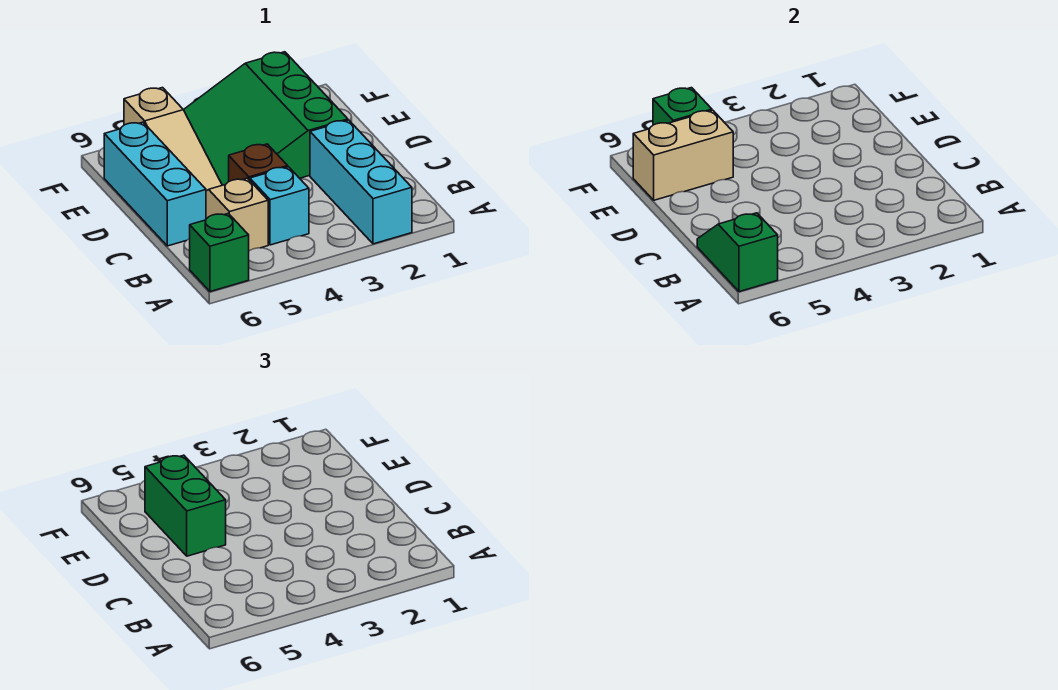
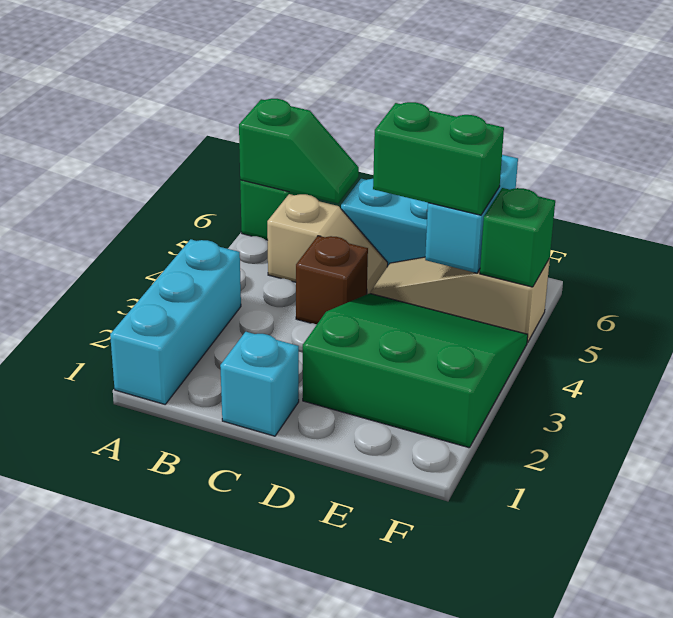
cyan 1x3 brick [310,120,412,244] -> cyan 1x3 brick turned to [110,239,241,404]
cyan 1x1 brick [250,167,309,245] -> cyan 1x1 brick moved to [220,332,299,436]
tan 1x2 brick [633,110,733,200] -> cyan 1x2 brick [425,155,518,273]

